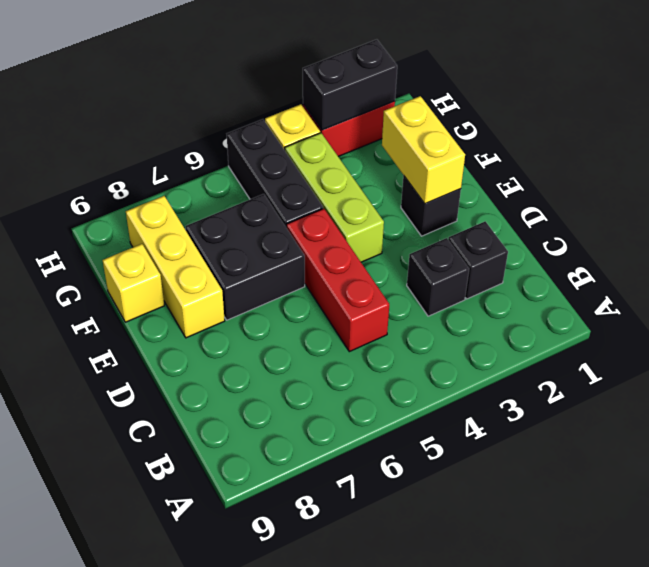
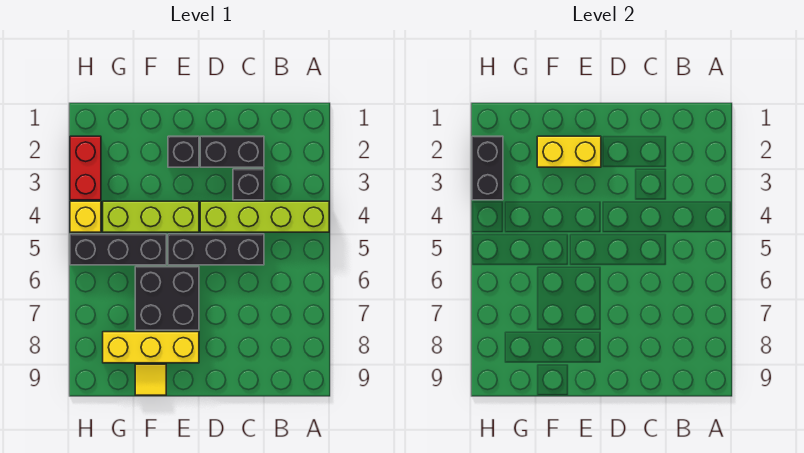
none -> lime 1x4 brick [200,201,329,232]
black 1x1 brick [448,221,508,299] -> black 1x2 brick [200,136,264,167]
red 1x3 brick [286,209,389,352] -> black 1x3 brick [168,234,264,265]
yellow 1x1 brick [103,244,164,322] -> yellow 1x1 tile [135,364,166,395]

